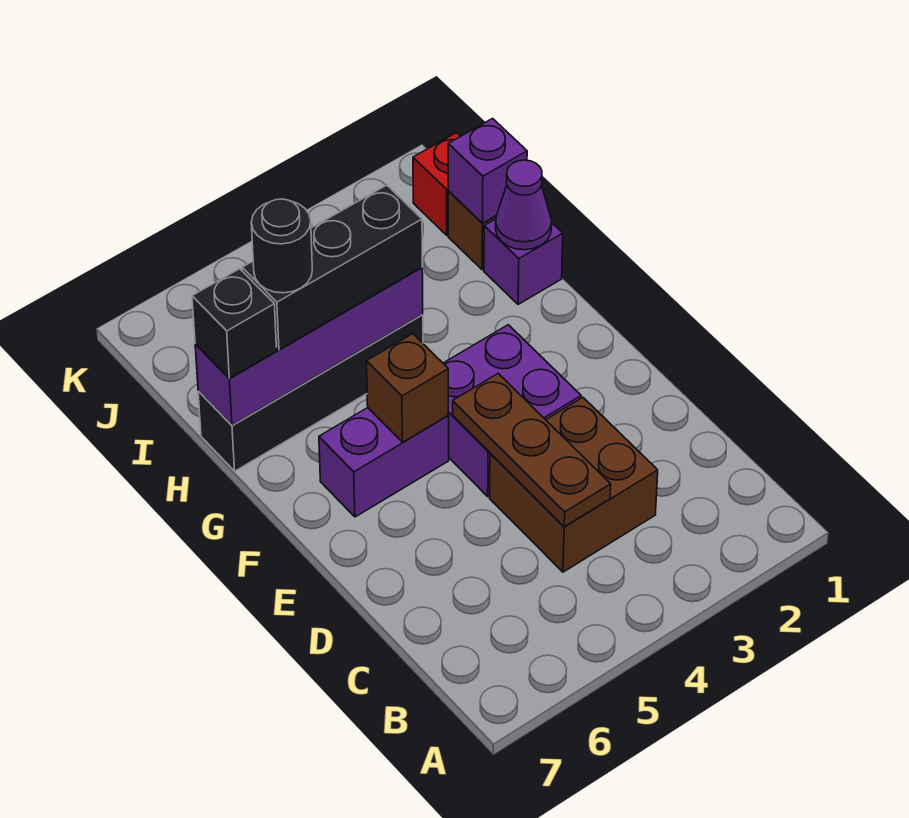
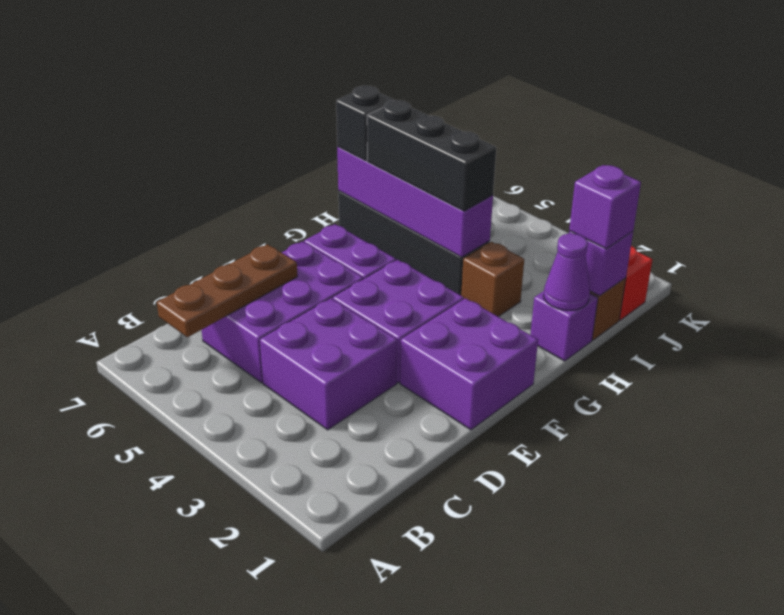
brown 2x2 brick [490,398,658,572] -> purple 2x2 brick [260,298,397,430]
brown 1x3 plate [453,374,611,527] -> brown 1x3 plate moved to [157,244,297,337]
none -> purple 2x3 brick [202,241,363,383]
none -> purple 2x2 brick [400,298,538,430]
brown 1x1 brick [367,334,448,442] -> brown 1x1 brick moved to [461,242,524,317]
black 1x1 round brick [251,199,312,293] -> none
none -> purple 1x1 brick [569,165,641,249]

